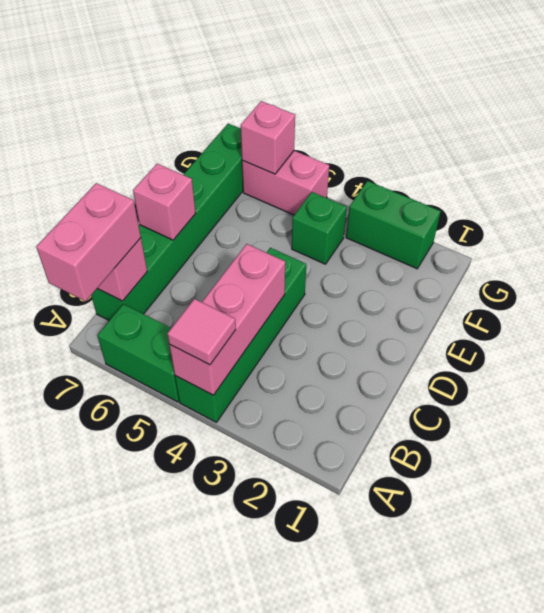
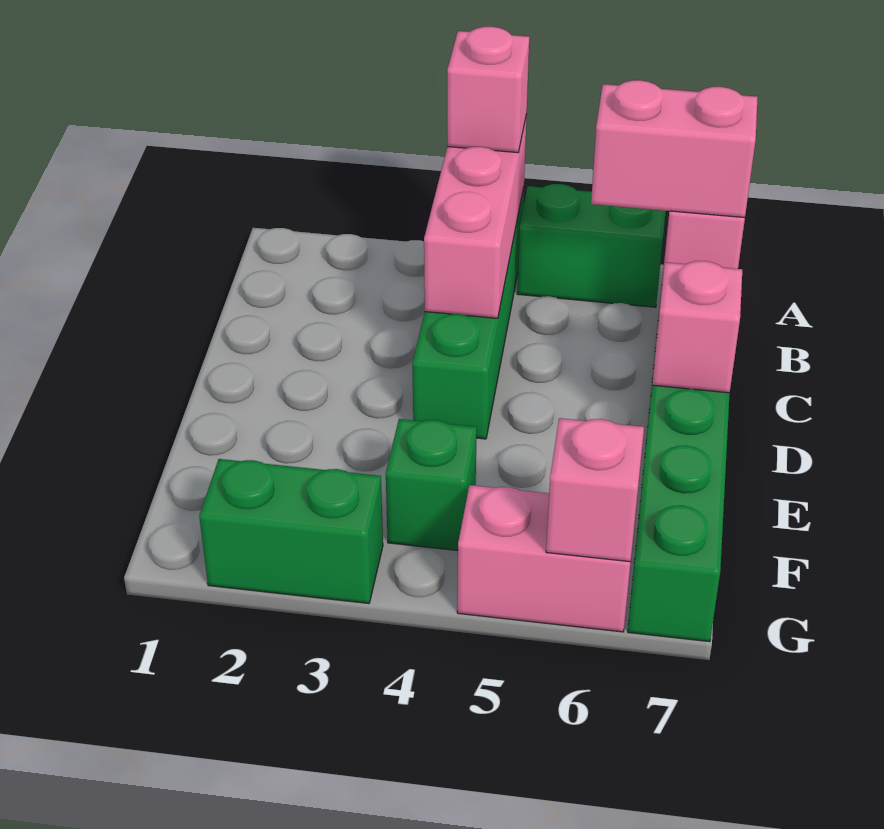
pink 1x1 tile [168,299,236,365] -> pink 1x1 brick [447,27,529,153]
pink 1x2 brick [36,183,141,301] -> pink 1x2 brick turned to [591,80,758,218]

